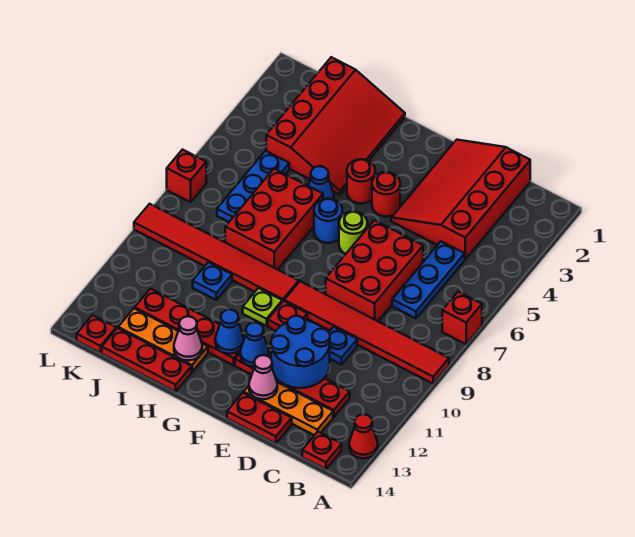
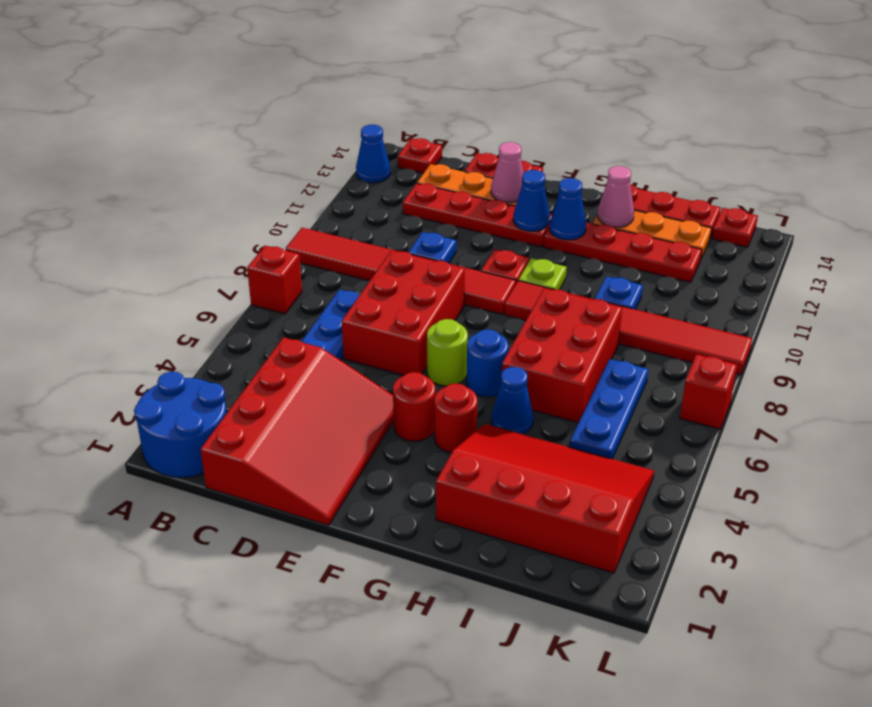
red 1x1 cone [349,414,378,458] -> blue 1x1 cone [356,125,390,183]
blue 2x2 round brick [271,316,330,388] -> blue 2x2 round brick moved to [134,372,227,477]
red 3x4 slope [266,57,405,195] -> red 3x4 slope turned to [436,424,654,573]

